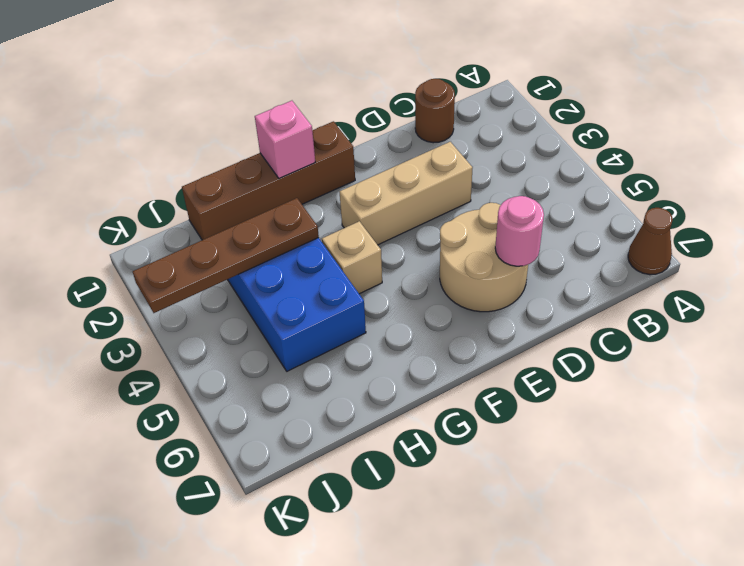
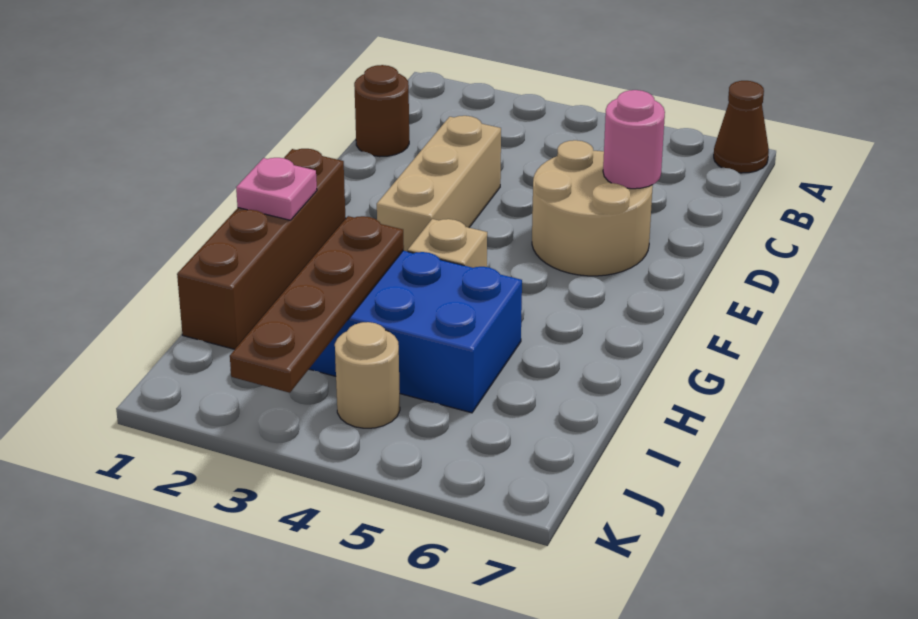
pink 1x1 brick [255,101,315,178] -> pink 1x1 plate [236,158,317,220]
none -> tan 1x1 round brick [335,322,400,428]

